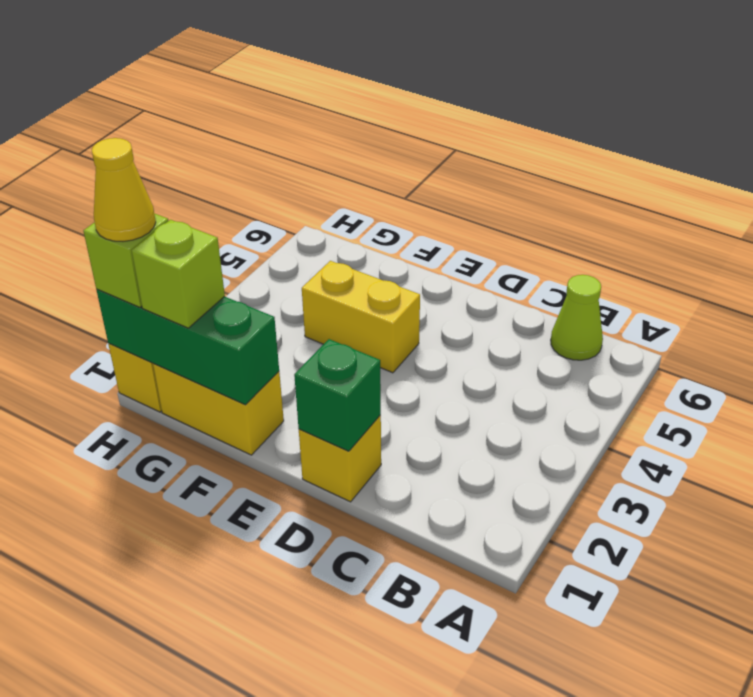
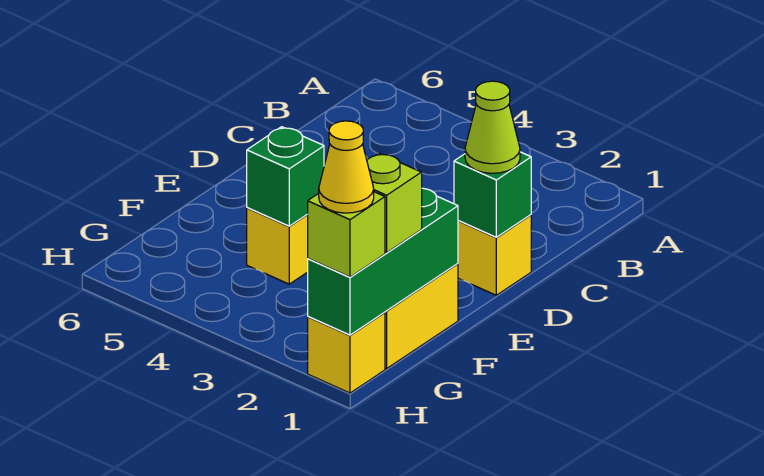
lime 1x1 cone [551,275,603,360] -> lime 1x1 cone moved to [465,81,520,173]
none -> green 1x1 brick [247,127,324,226]

